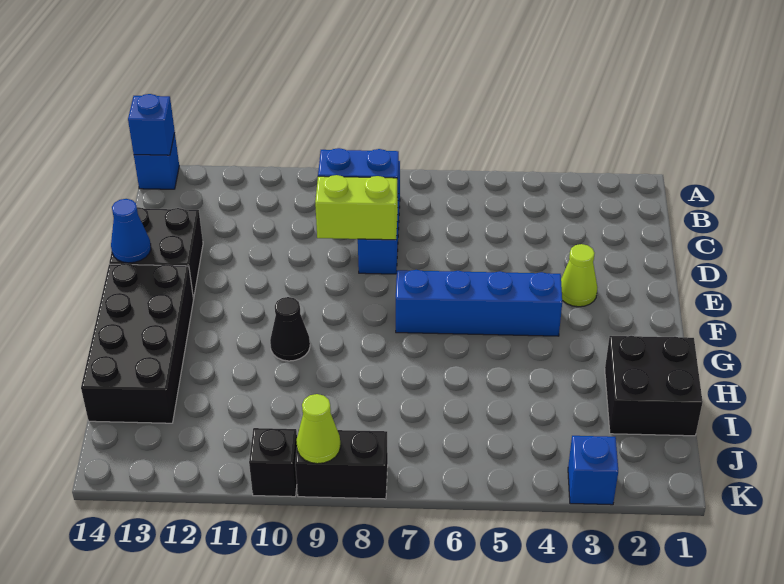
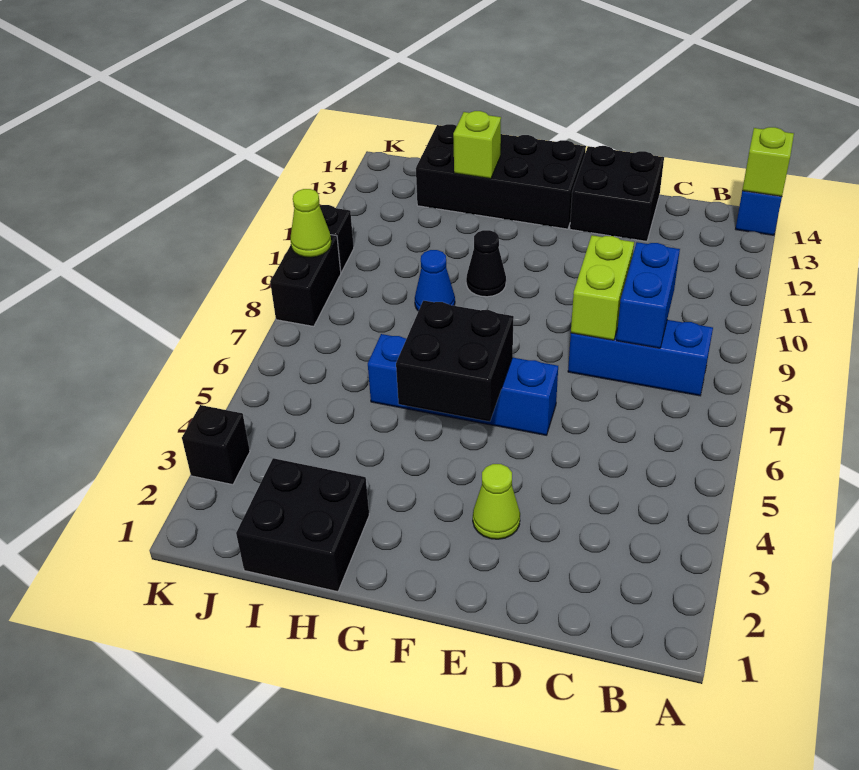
blue 1x1 brick [128,94,175,155] -> lime 1x1 brick [742,127,794,196]
blue 1x1 cone [111,199,151,263] -> blue 1x1 cone moved to [415,250,455,311]
blue 1x4 brick [396,270,562,336] -> blue 1x4 brick turned to [368,334,558,435]
none -> black 2x2 brick [396,301,514,422]
none -> lime 1x1 brick [453,111,501,179]
blue 1x1 brick [568,436,618,505] -> black 1x1 brick [182,405,250,485]

